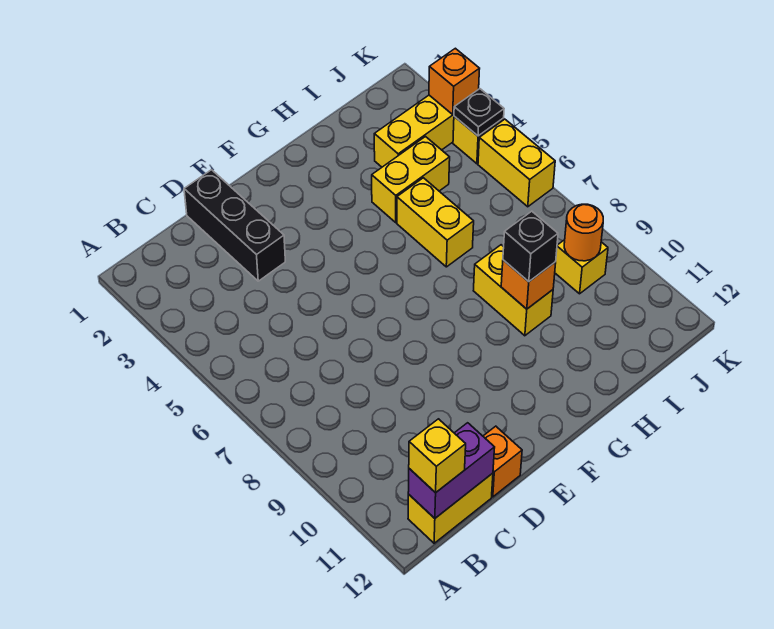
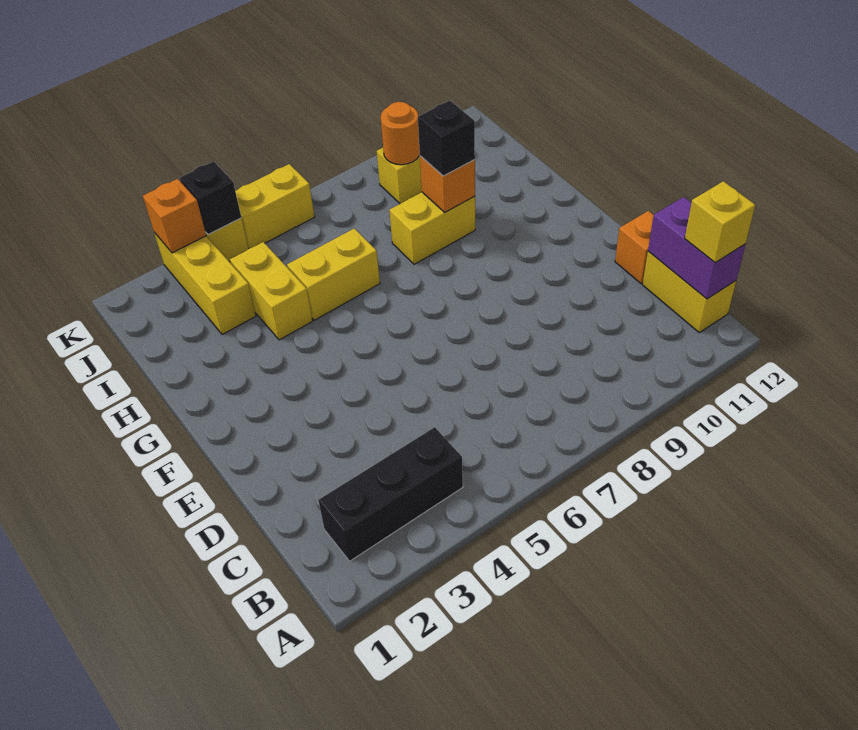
black 1x3 brick [184,170,285,281] -> black 1x3 brick moved to [318,427,463,561]
black 1x1 plate [454,89,504,136] -> black 1x1 brick [180,161,241,235]

